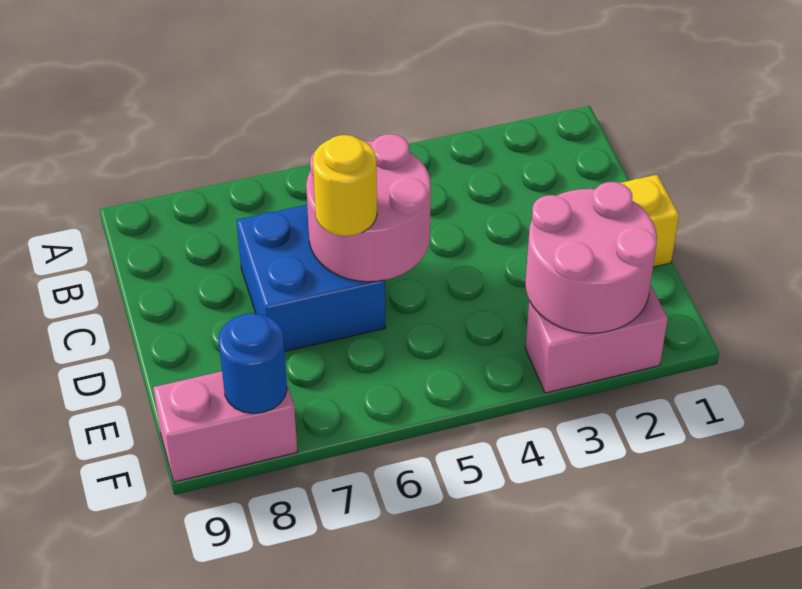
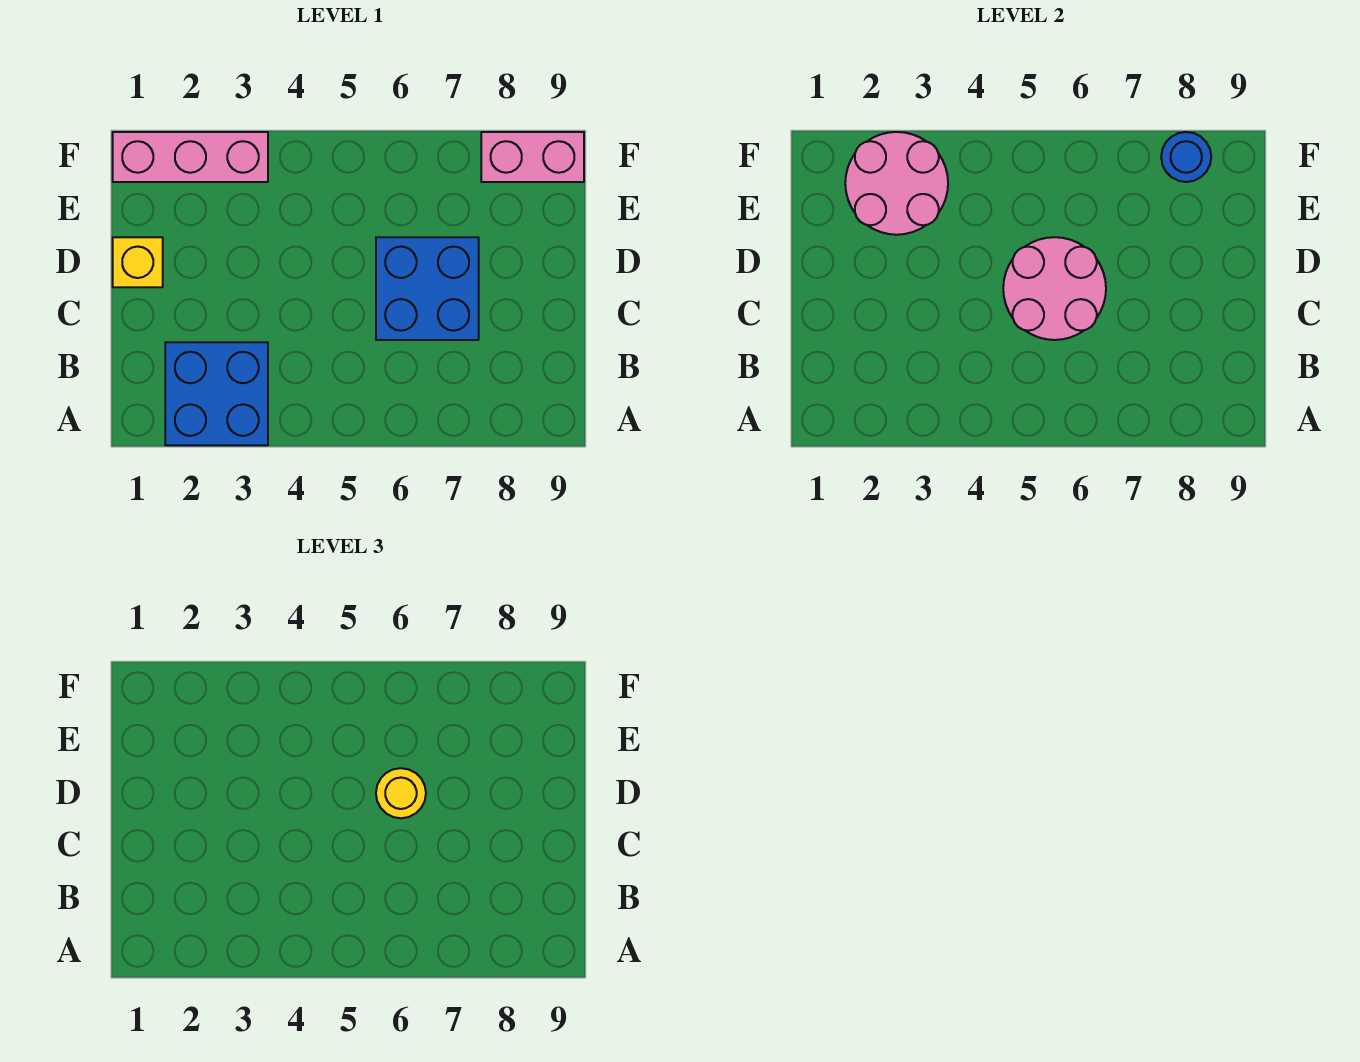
none -> blue 2x2 brick [165,342,268,445]
pink 1x2 brick [525,284,668,393] -> pink 1x3 brick [113,132,268,182]

